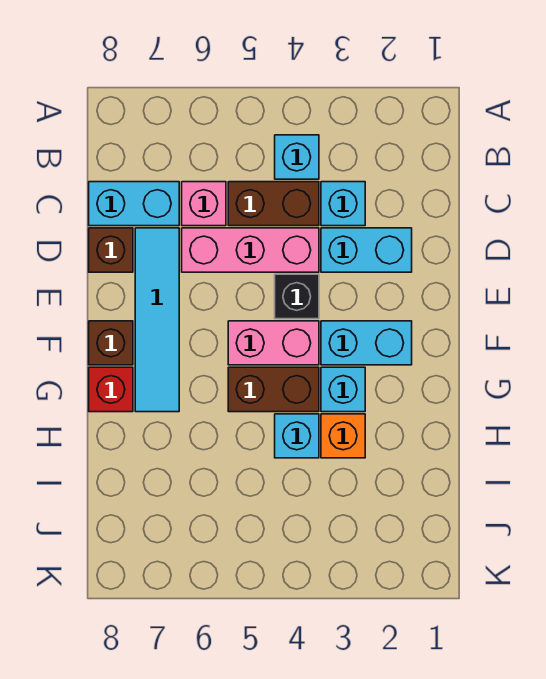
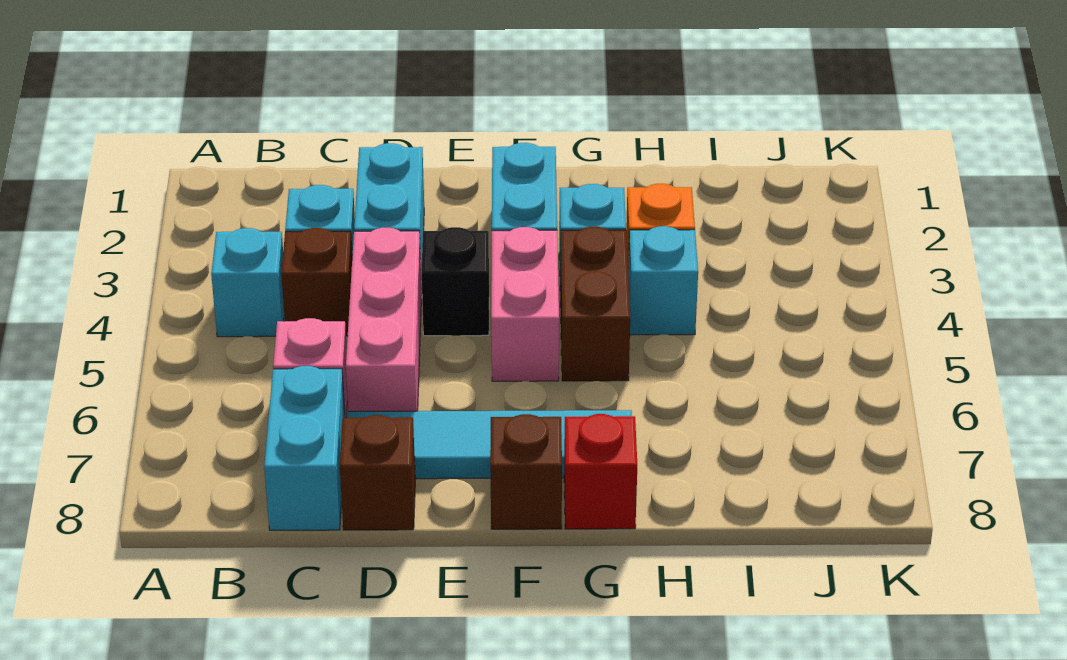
brown 1x2 brick [228,182,319,226] -> brown 1x1 brick [281,228,352,336]

